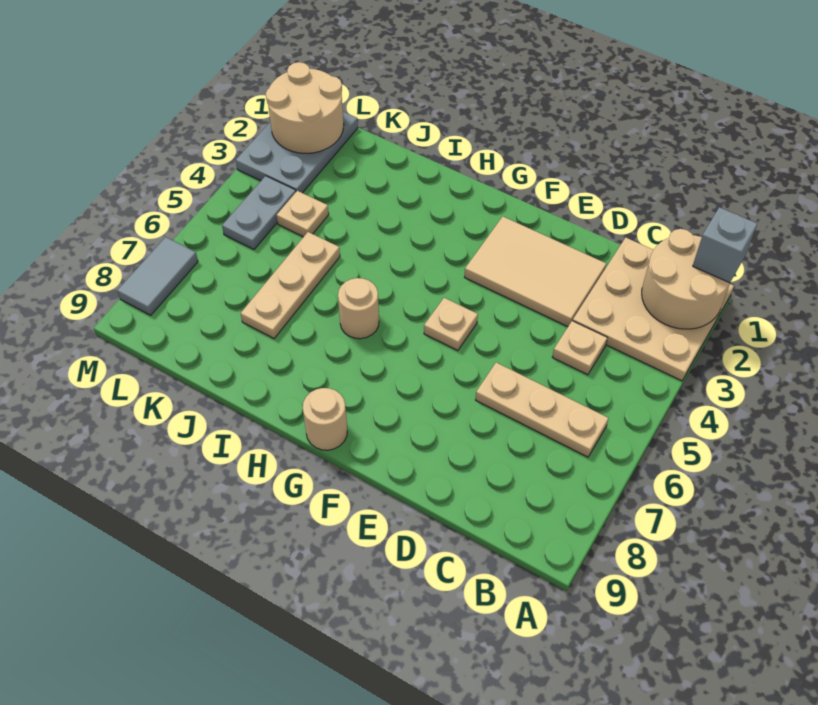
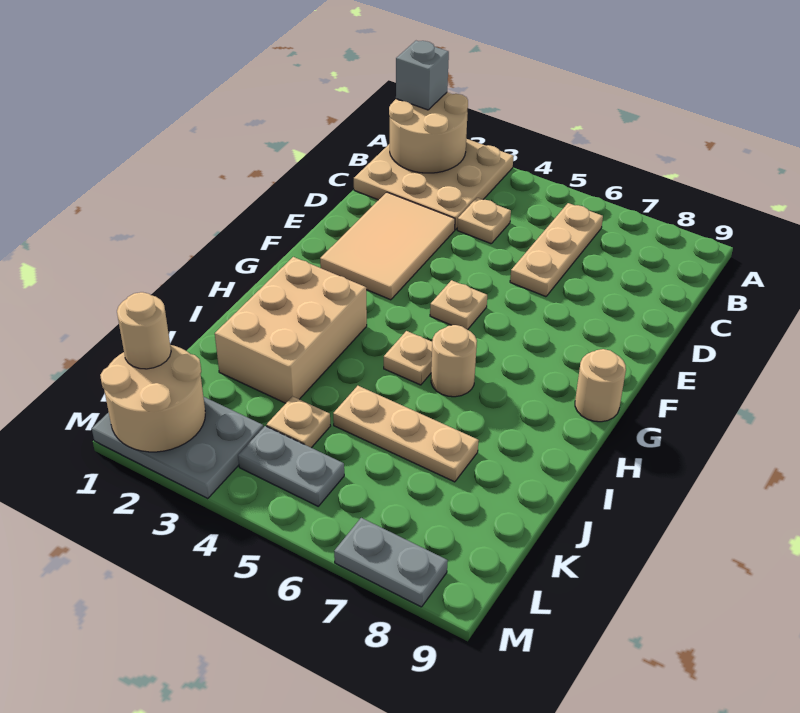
none -> tan 2x3 brick [215,257,367,403]
none -> tan 1x1 plate [384,331,432,385]
none -> tan 1x1 round brick [117,292,171,369]
grey 1x2 tile [117,237,198,315] -> grey 1x2 plate [334,518,448,607]

